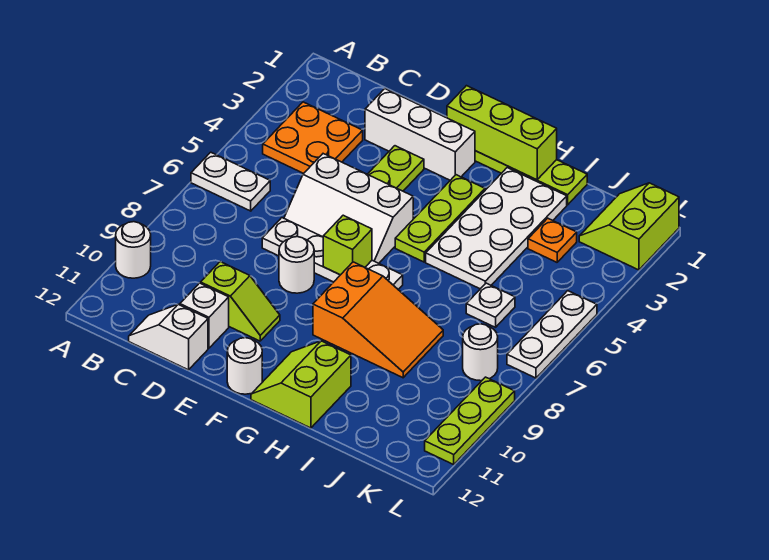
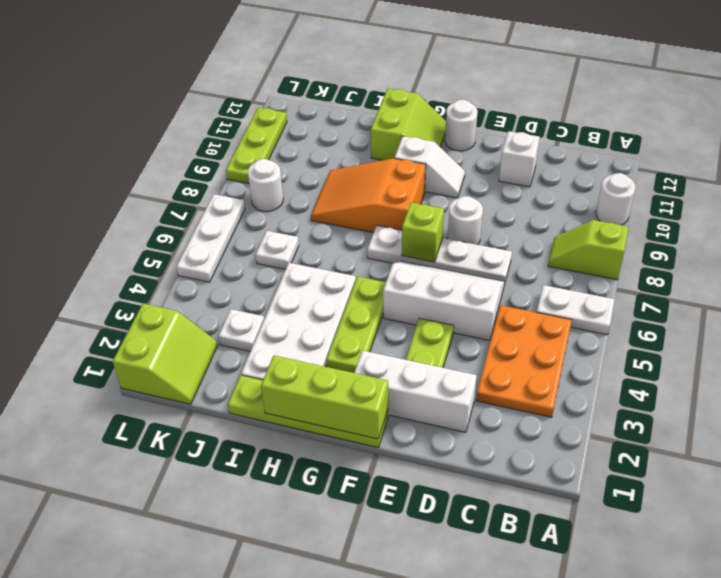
orange 2x2 plate [263,102,363,173] -> orange 2x3 plate [476,305,572,417]
white 1x2 slope [129,304,208,370] -> white 1x2 slope moved to [394,136,465,198]
lime 1x2 slope [201,262,280,341] -> lime 1x2 slope moved to [548,220,629,280]
orange 1x1 plate [528,218,577,262] -> white 1x1 plate [218,309,264,351]

